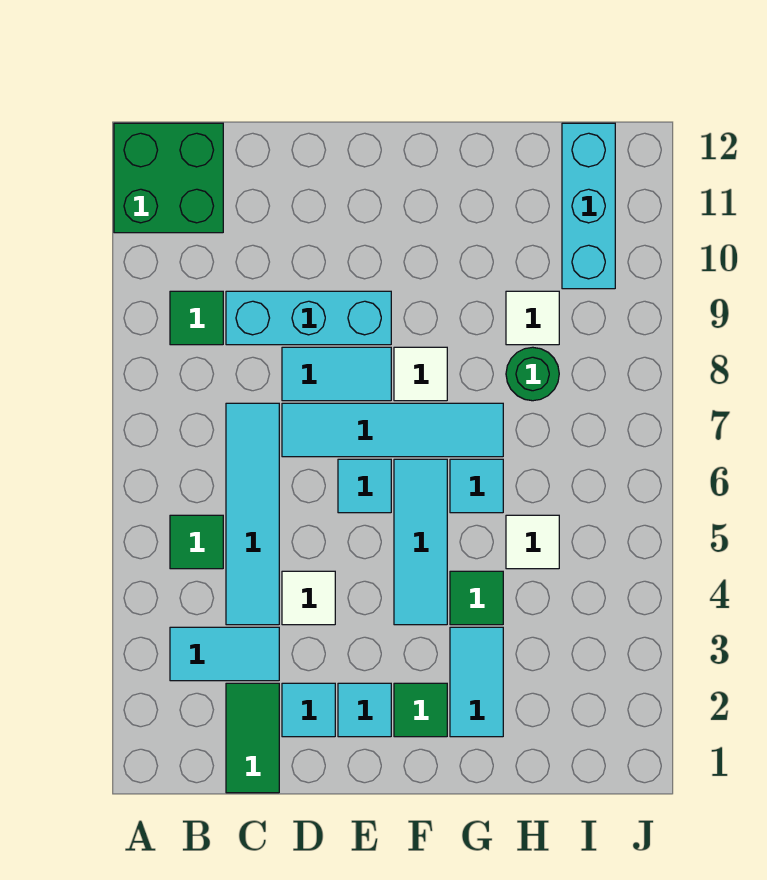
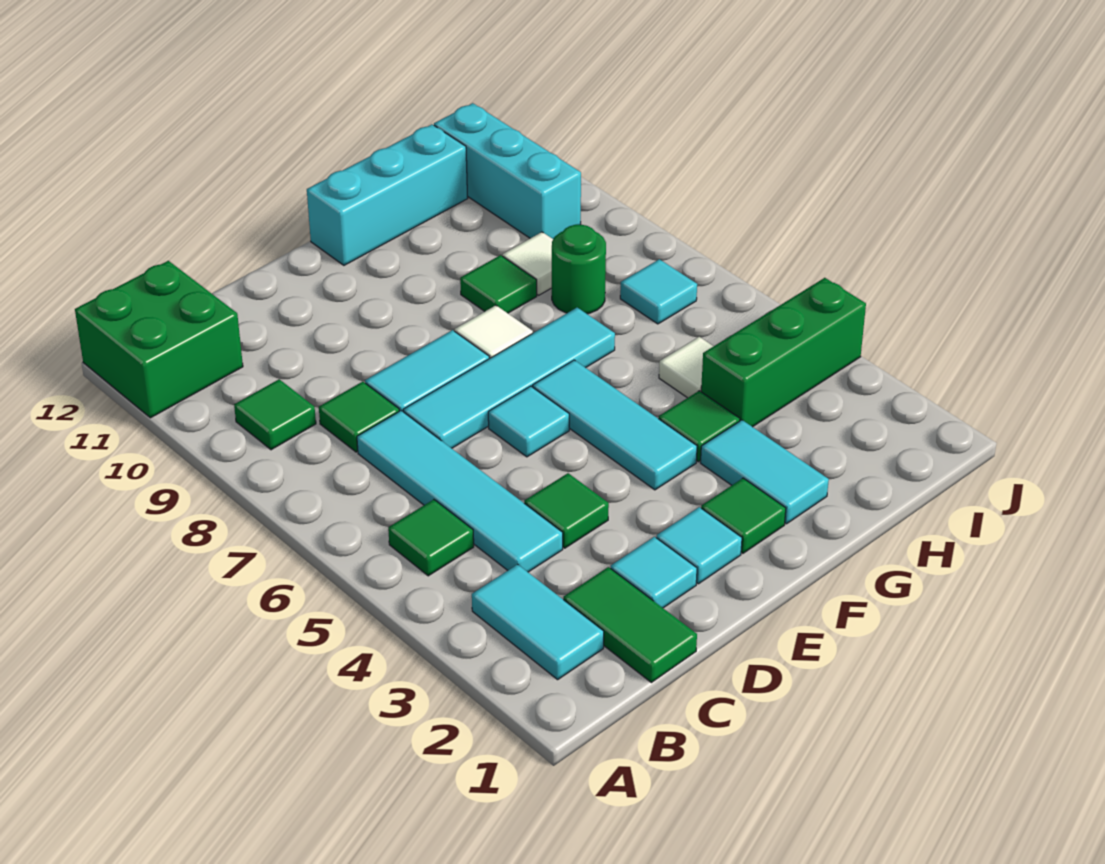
cyan 1x2 tile [170,627,279,681] -> cyan 1x2 tile turned to [472,564,604,680]
none -> green 1x1 tile [319,382,399,452]
cyan 1x3 brick [226,291,391,345] -> cyan 1x3 brick moved to [307,124,468,265]
white 1x1 tile [282,571,335,625] -> green 1x1 tile [524,473,609,548]
cyan 1x1 tile [450,459,503,513] -> cyan 1x1 tile moved to [620,259,697,324]
none -> green 1x1 tile [460,255,537,313]
none -> green 1x3 brick [701,278,866,427]

